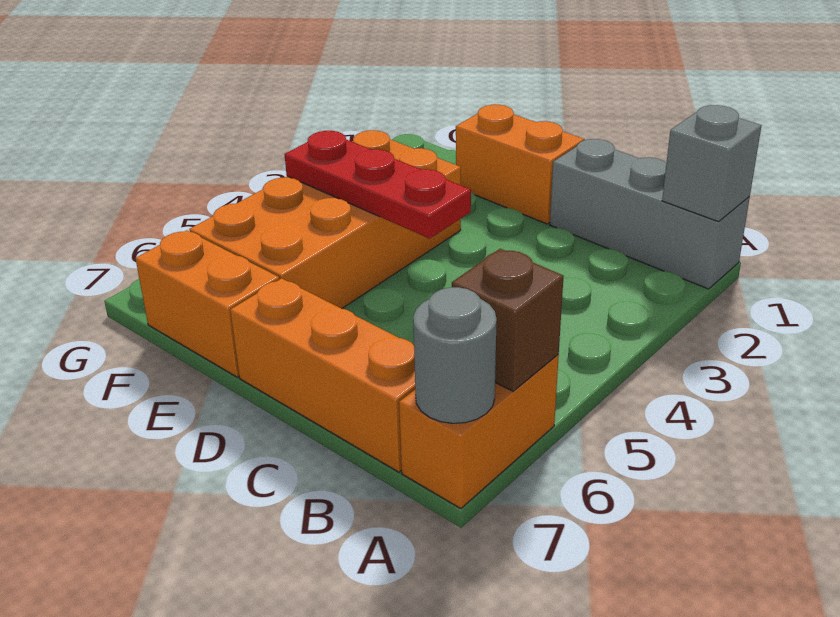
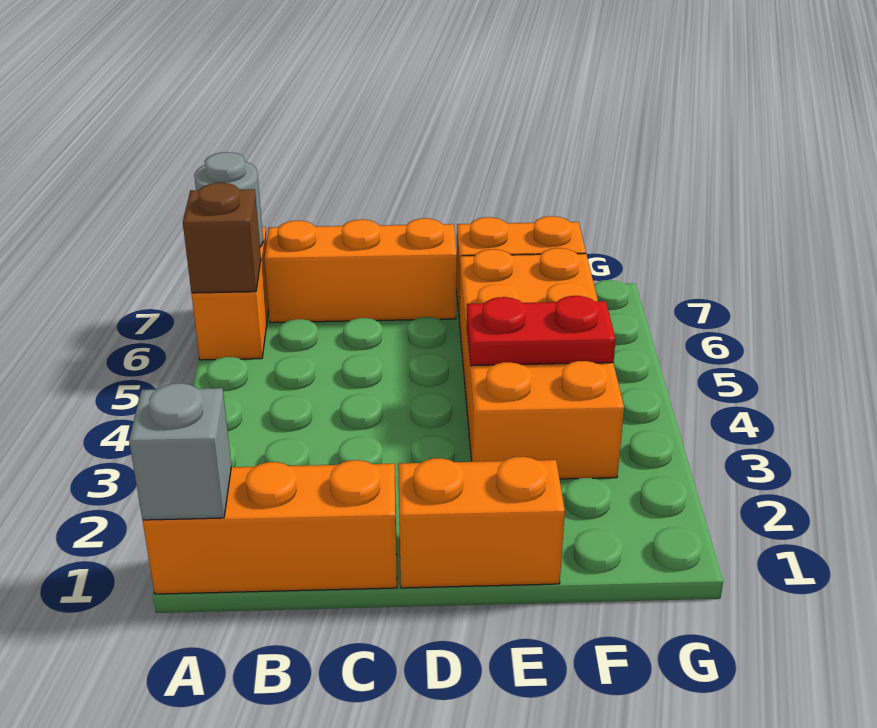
grey 1x3 brick [550,139,750,289] -> orange 1x3 brick [143,460,397,594]
red 1x3 plate [284,131,471,238] -> red 1x2 plate [467,296,616,366]

